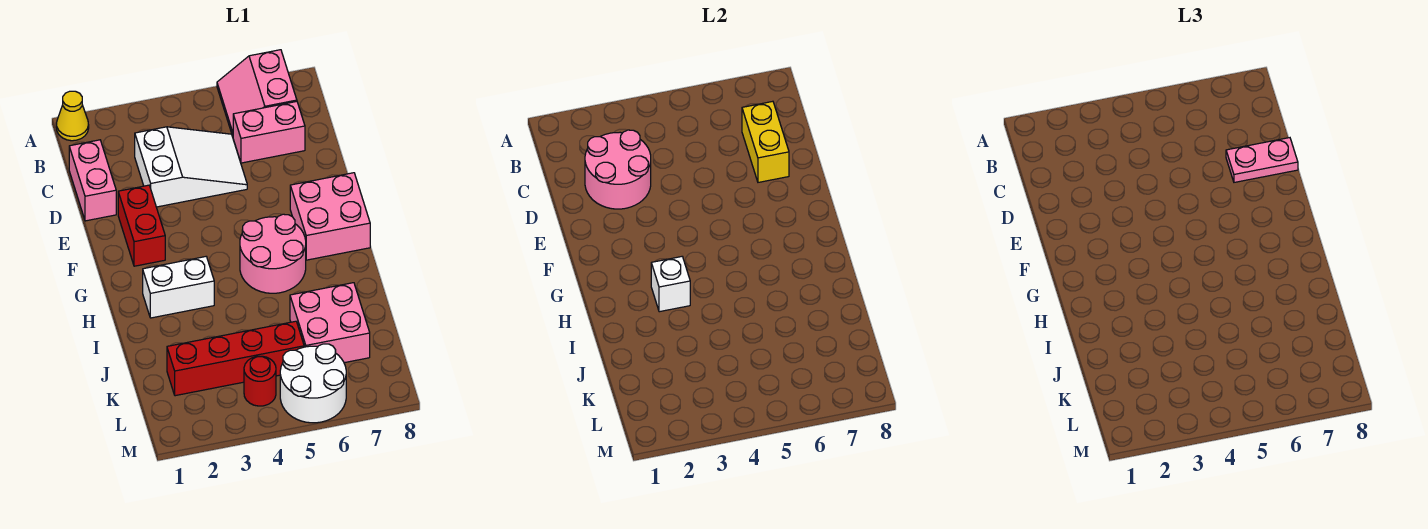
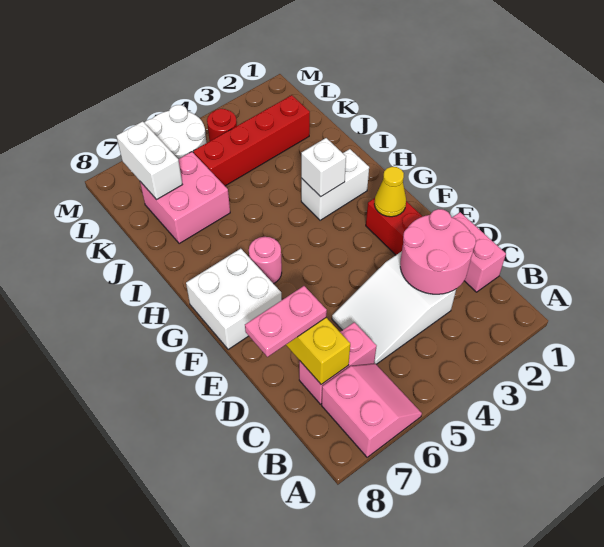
yellow 1x1 cone [56,91,89,141] -> yellow 1x1 cone moved to [374,167,406,217]
pink 2x2 brick [290,173,370,260] -> white 2x2 brick [186,249,281,350]
pink 2x2 round brick [240,214,306,293] -> pink 1x1 round brick [249,237,282,284]
none -> white 1x2 brick [116,121,182,200]

